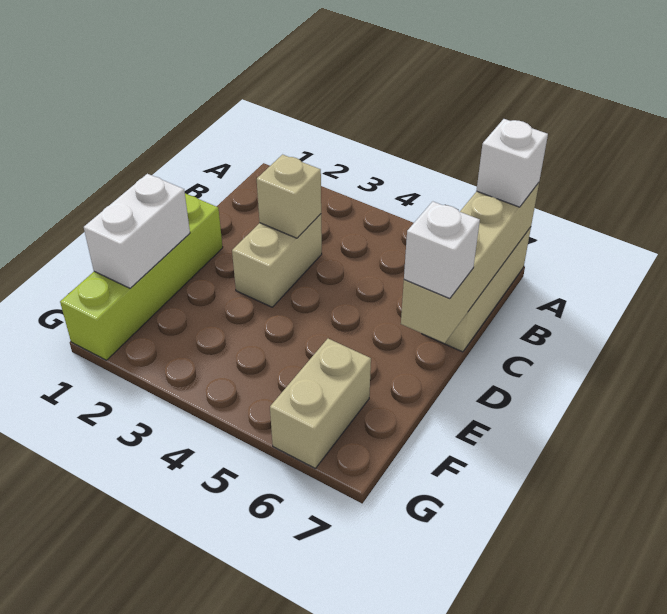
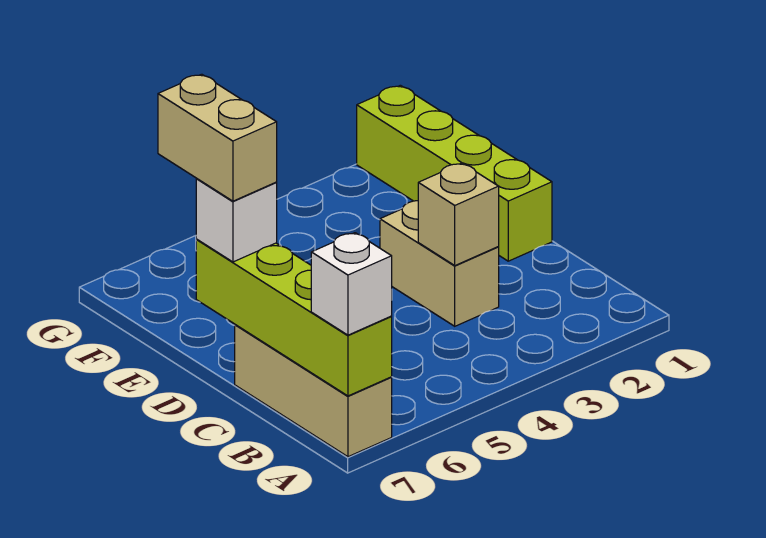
tan 1x4 brick [401,183,539,343] -> lime 1x4 brick [196,240,392,396]
white 1x2 brick [84,174,190,288] -> none
tan 1x2 brick [270,339,371,468] -> tan 1x2 brick moved to [158,74,277,201]

